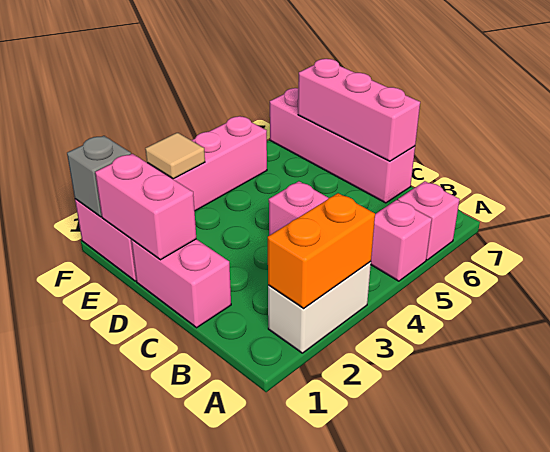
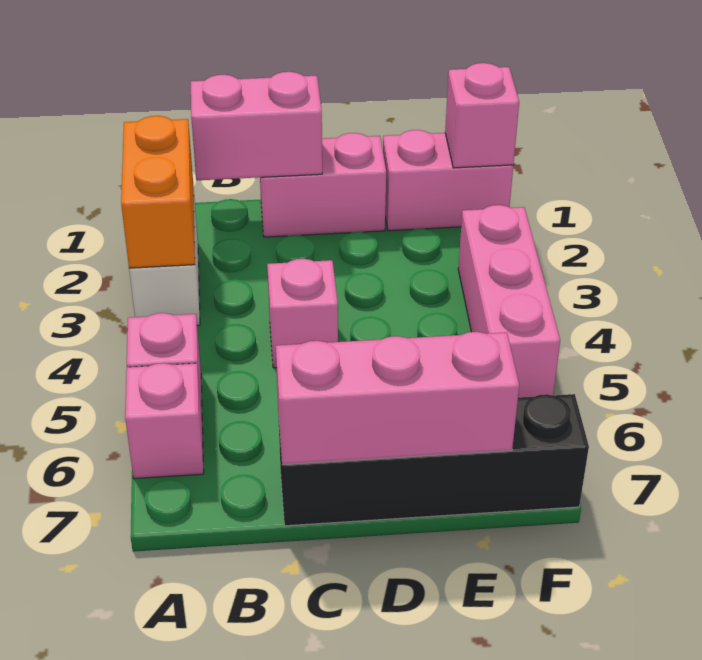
pink 1x4 brick [270,88,415,203] -> black 1x4 brick [278,394,589,526]
pink 1x2 brick [95,154,196,260] -> pink 1x2 brick moved to [191,72,322,180]
grey 1x1 brick [67,136,131,217] -> pink 1x1 brick [445,63,519,168]
tan 1x1 tile [145,133,205,179] -> none

